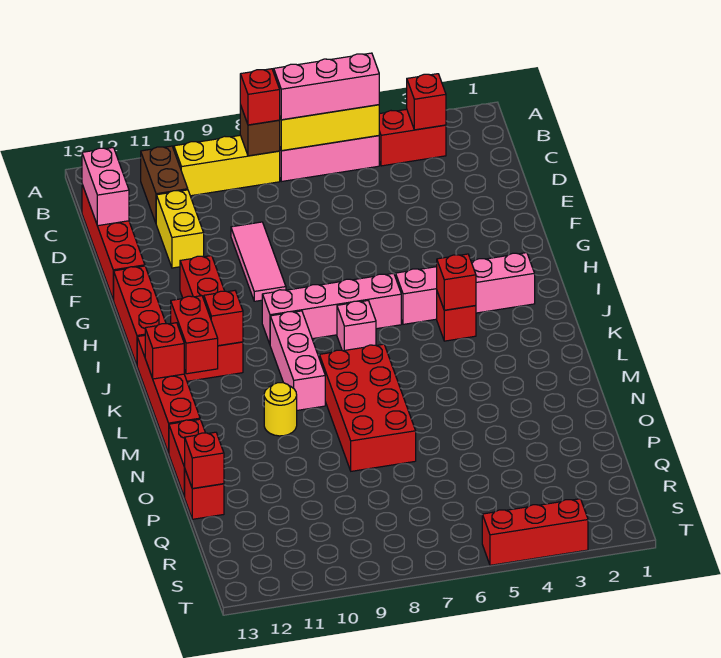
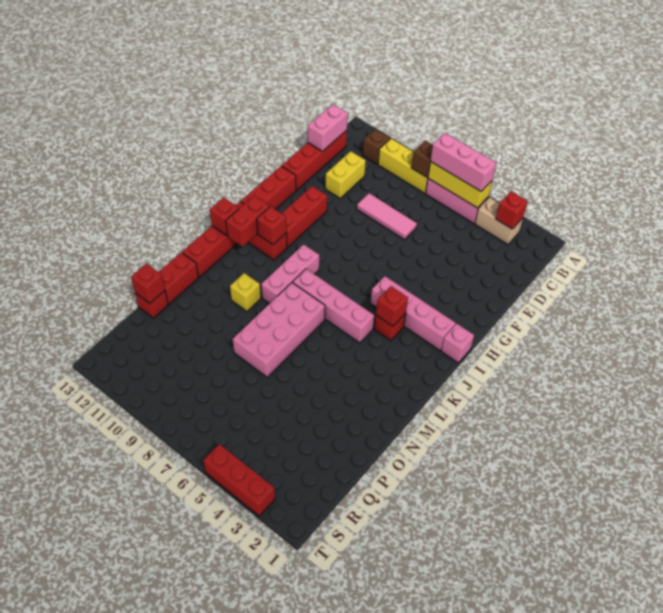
red 1x2 brick [379,109,446,166] -> tan 1x2 brick [475,197,523,244]
red 1x1 brick [240,69,280,125] -> none
brown 1x2 brick [141,146,188,223] -> brown 1x1 brick [363,129,390,164]
pink 1x3 tile [231,222,286,301] -> pink 1x3 tile turned to [357,193,417,240]
pink 1x4 brick [262,273,401,344] -> pink 1x4 brick moved to [293,269,374,343]
pink 1x1 brick [337,301,376,351] -> pink 1x1 brick moved to [441,323,474,363]
red 2x4 brick [319,344,416,471] -> pink 2x4 brick [233,283,325,377]
yellow 1x1 round brick [264,383,297,436] -> yellow 1x1 brick [230,273,261,312]

